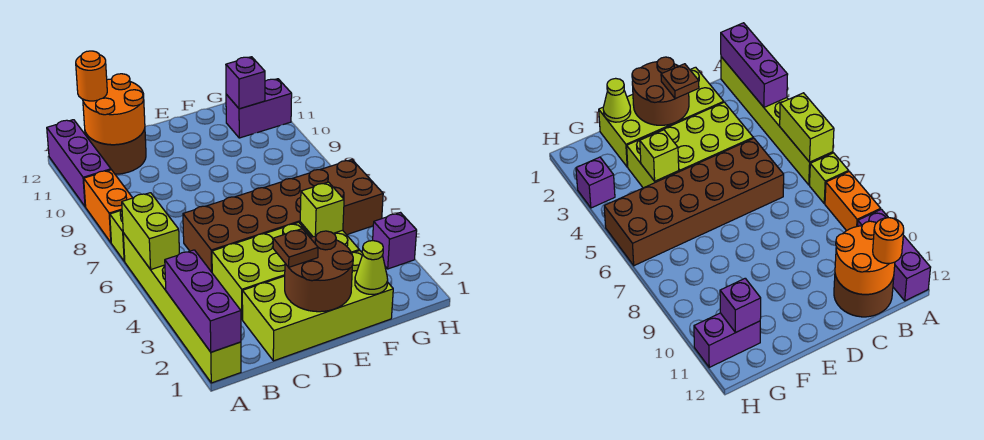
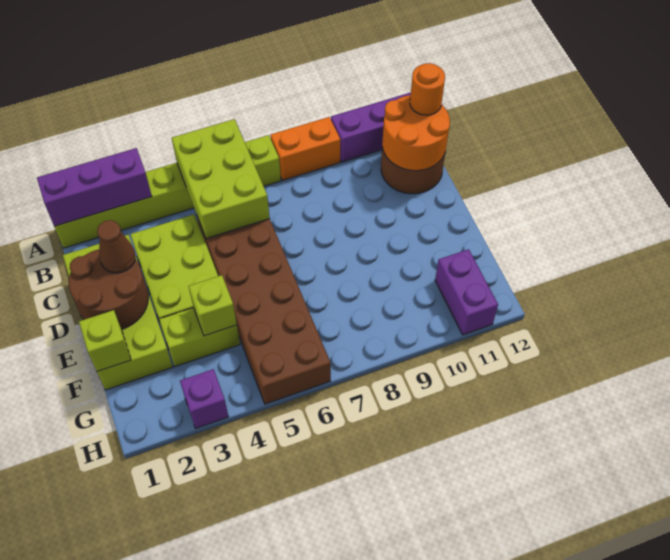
lime 1x2 brick [122,193,179,269] -> lime 2x3 brick [172,119,270,239]
brown 1x1 plate [273,229,318,267] -> brown 1x1 cone [97,220,136,273]
lime 1x1 cone [355,241,388,294] -> lime 1x1 brick [79,310,131,371]
purple 1x1 brick [226,57,265,109] -> none

